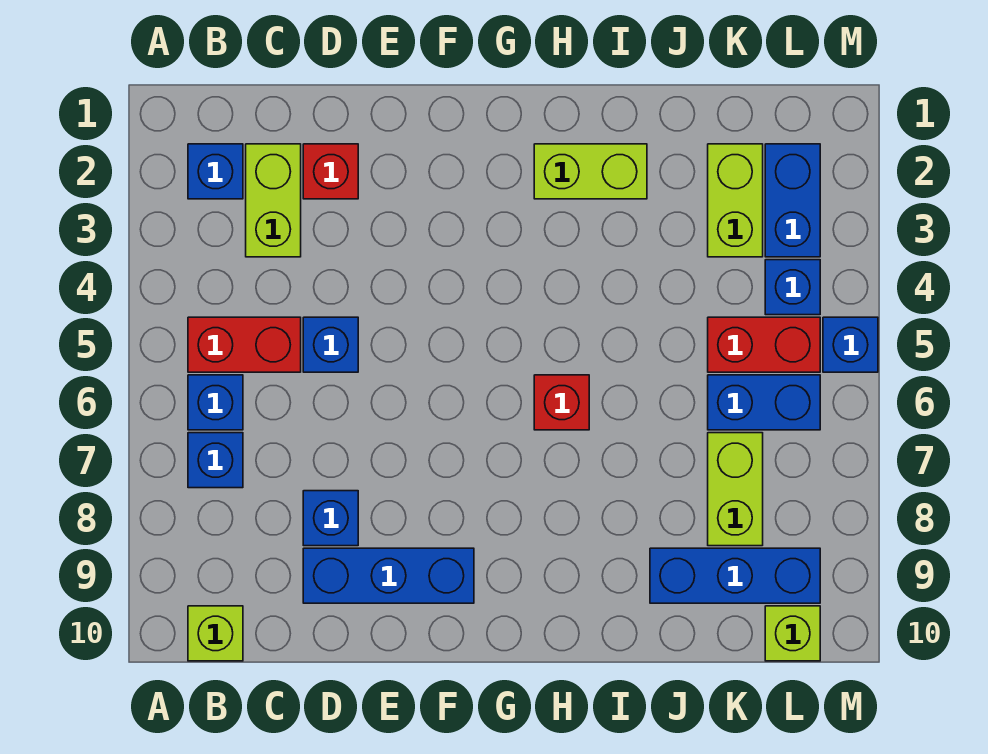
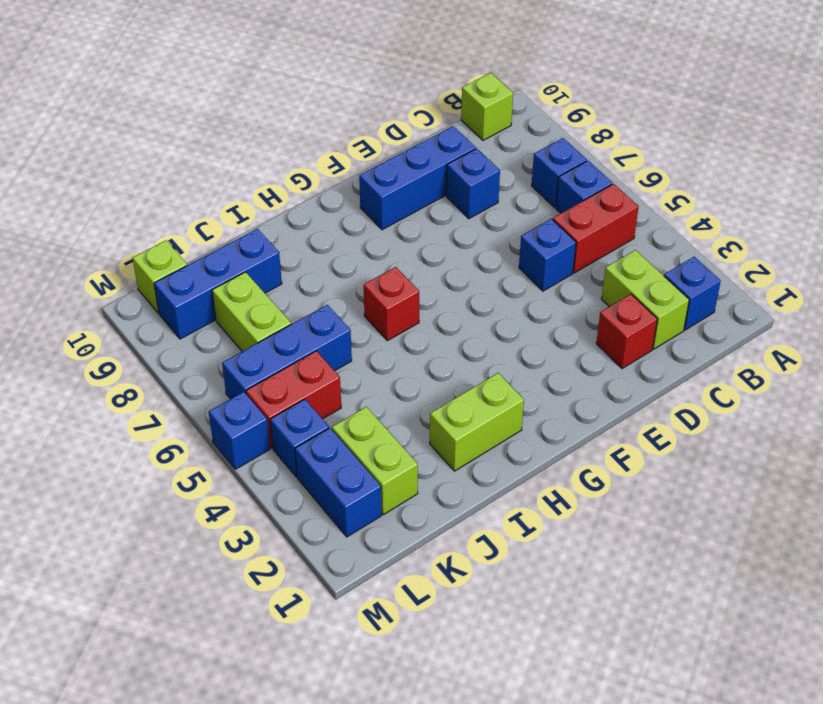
blue 1x2 brick [708,375,820,430] -> blue 1x3 brick [222,305,352,399]

